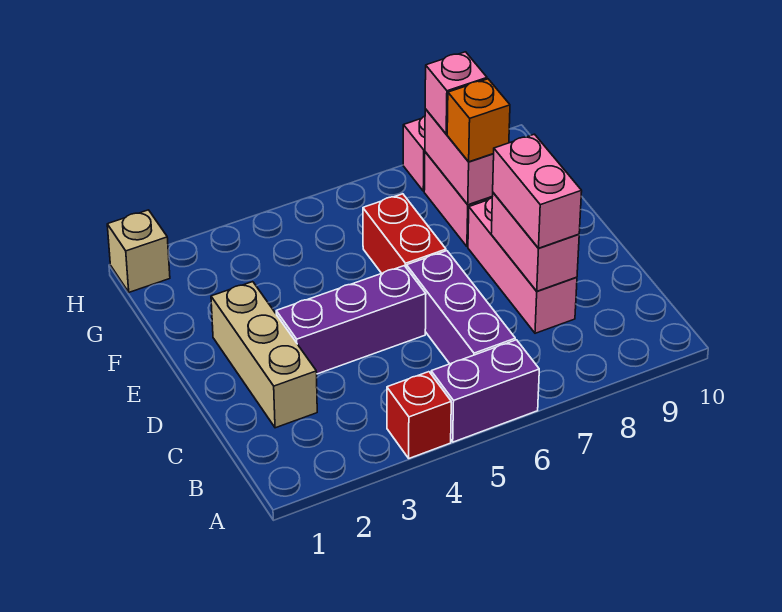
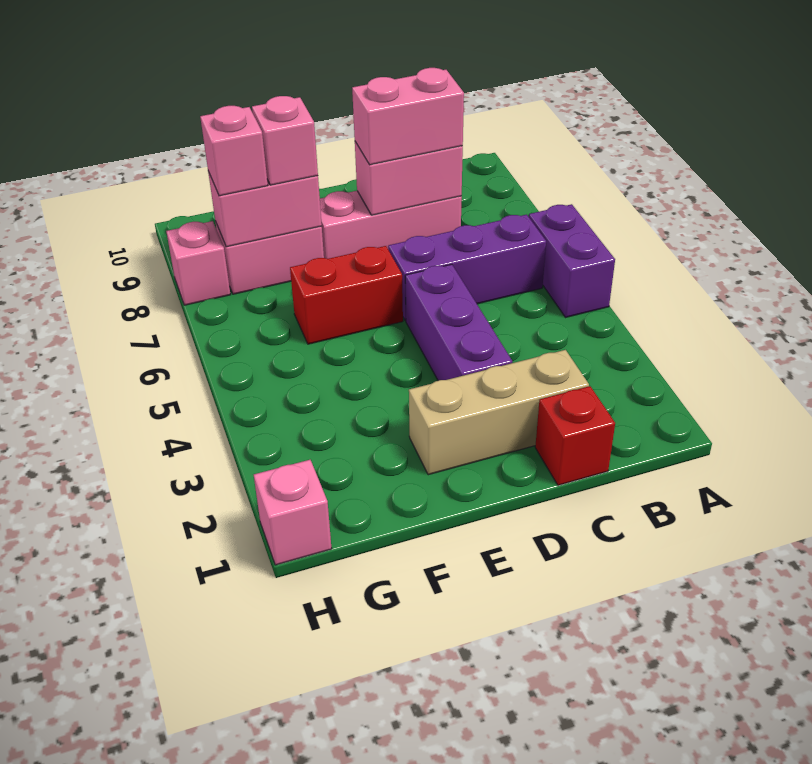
red 1x1 brick [387,372,451,458] -> red 1x1 brick moved to [535,386,615,485]
orange 1x1 brick [447,79,510,162] -> pink 1x1 brick [252,96,318,185]
tan 1x1 brick [107,210,170,292] -> pink 1x1 brick [254,460,332,565]

